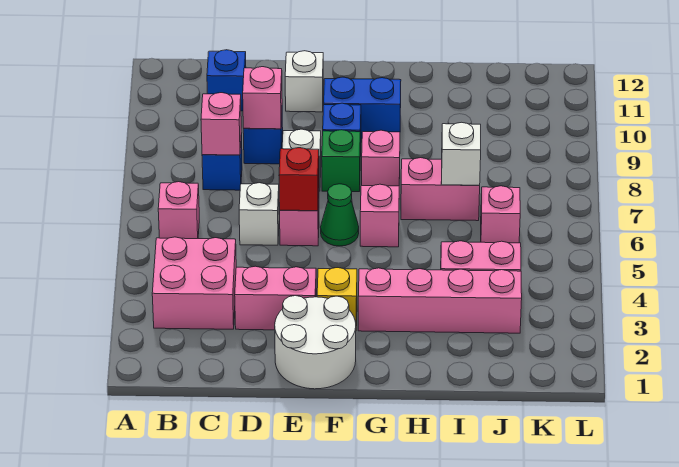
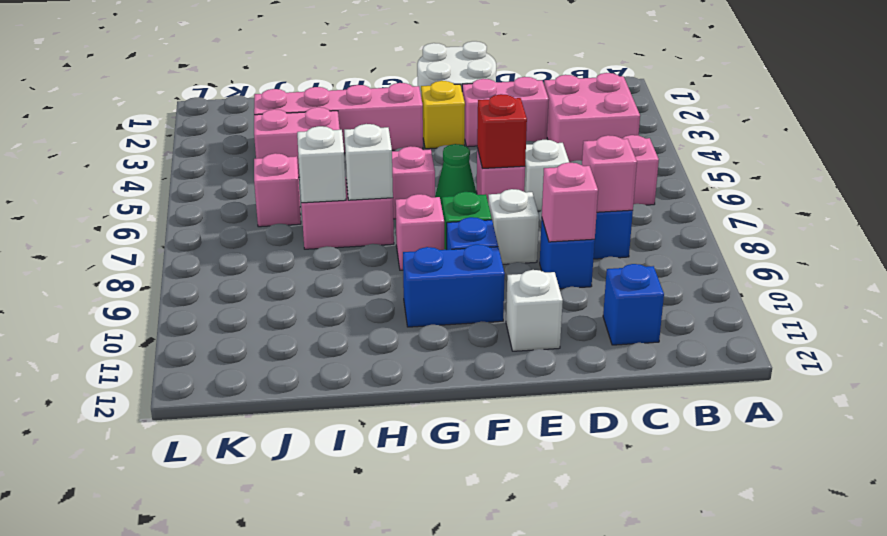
none -> white 1x1 brick [344,124,393,200]

